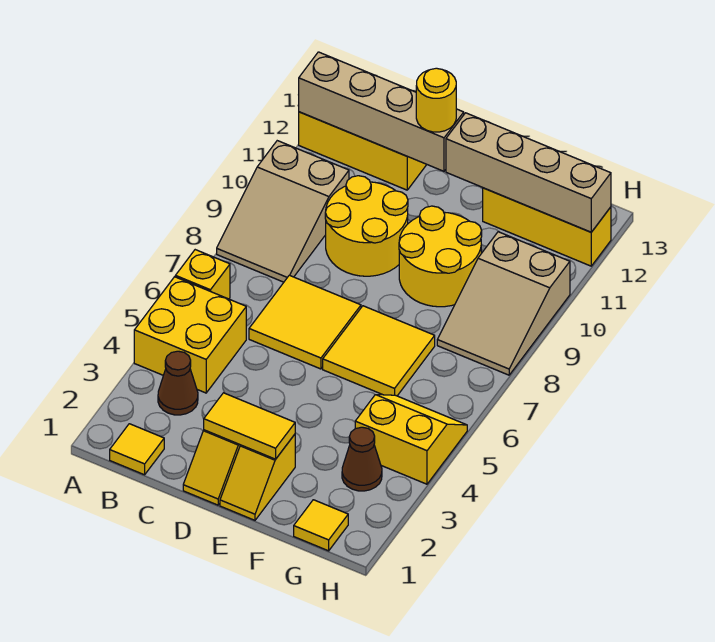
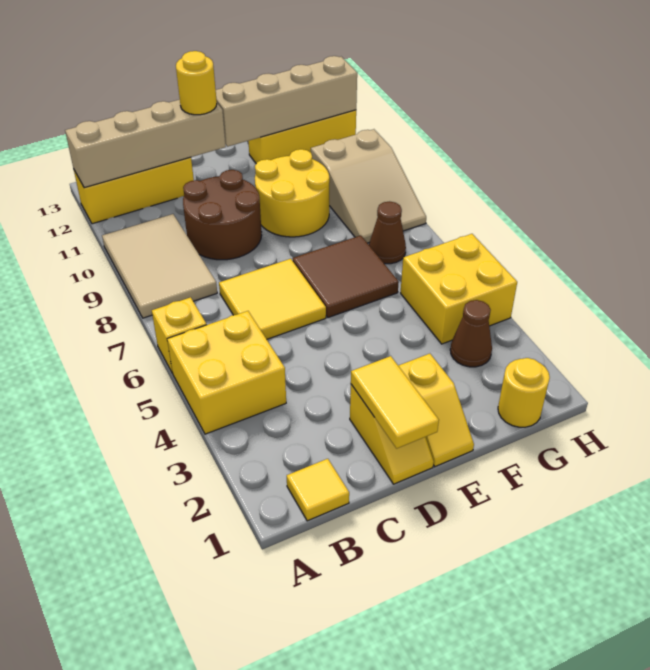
tan 2x3 slope [217,141,349,282] -> tan 2x3 tile [102,214,217,318]
brown 1x1 cone [158,351,198,415] -> brown 1x1 cone moved to [369,201,406,264]
yellow 2x2 round brick [325,176,408,276] -> brown 2x2 round brick [183,170,262,260]
yellow 1x2 tile [204,393,295,459] -> yellow 1x2 tile turned to [351,356,439,448]
yellow 2x2 tile [323,306,435,396] -> brown 2x2 tile [293,235,399,318]
yellow 1x1 tile [294,500,348,551] -> yellow 1x1 round brick [498,358,550,427]
yellow 2x2 slope [355,395,467,484] -> yellow 2x2 brick [401,234,517,344]

